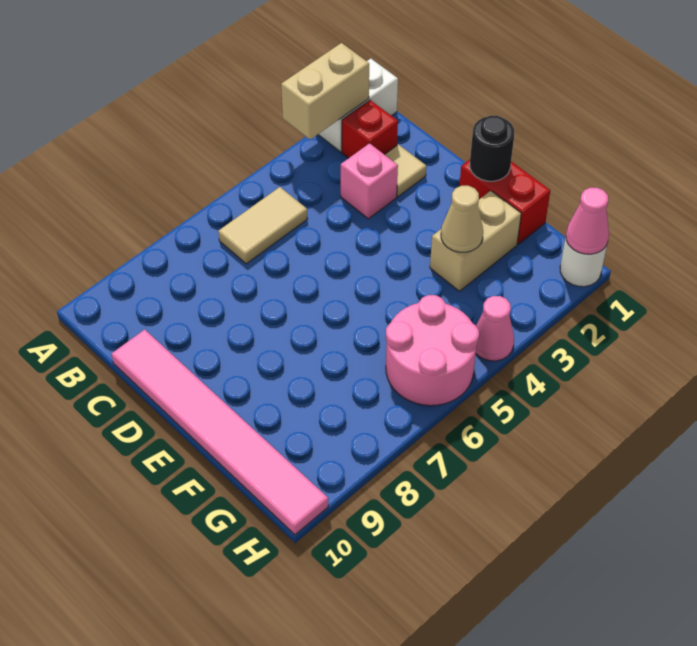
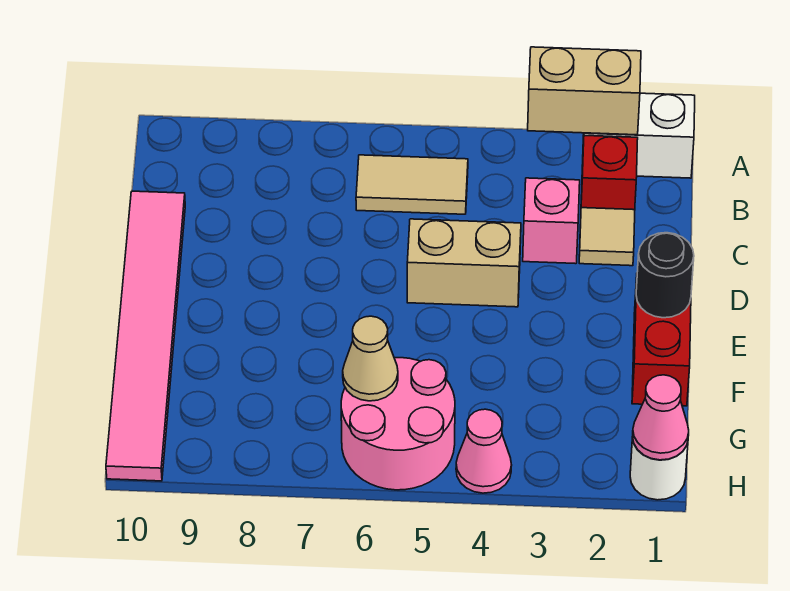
tan 1x2 brick [430,191,521,291] -> tan 1x2 brick moved to [407,219,521,307]
tan 1x1 cone [441,186,483,252] -> tan 1x1 cone moved to [343,316,398,401]

